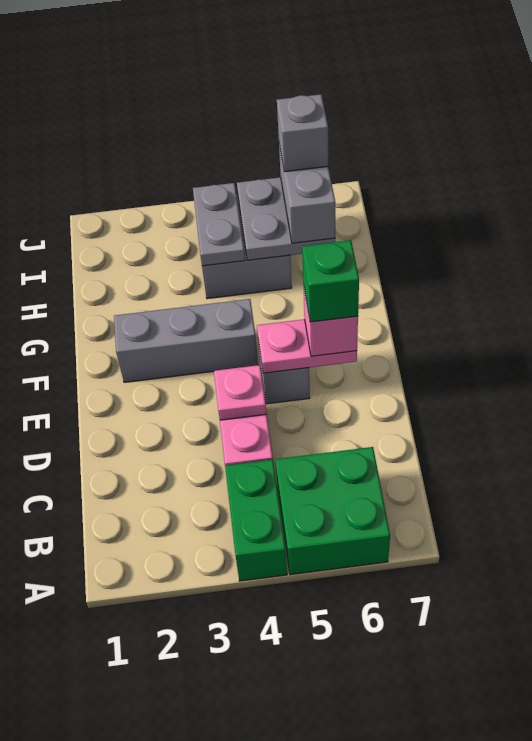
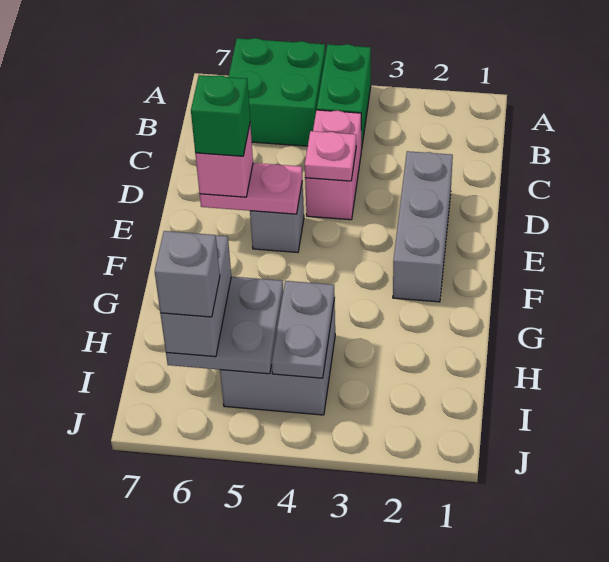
grey 1x3 brick [114,299,258,382] -> grey 1x3 brick turned to [393,151,453,302]

